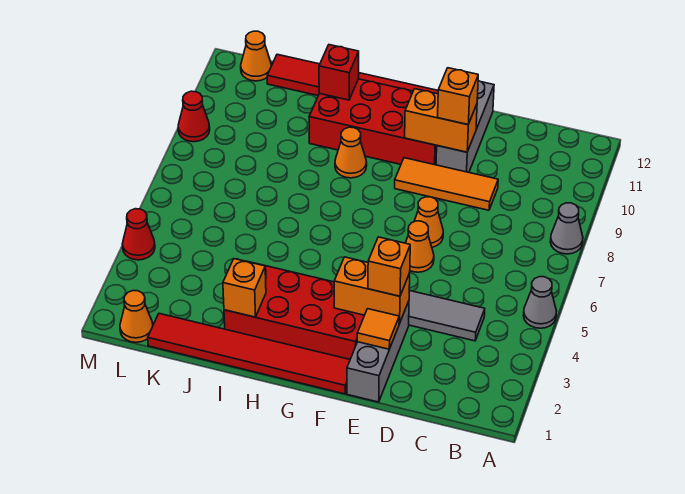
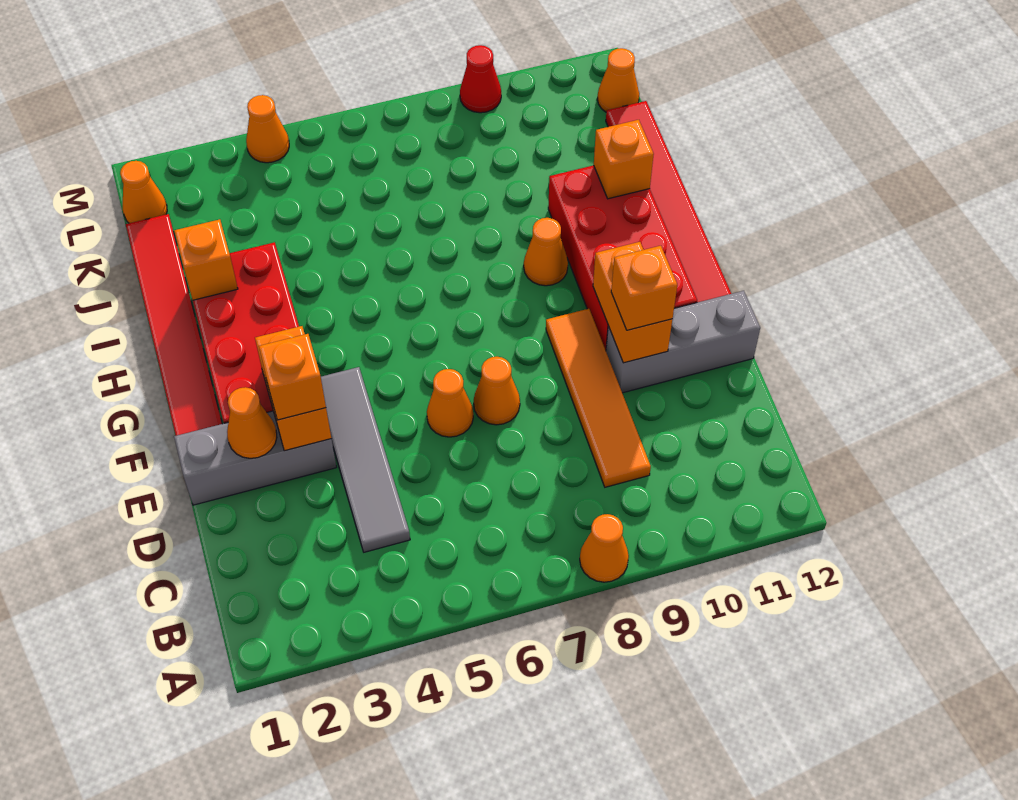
grey 1x1 cone [523,277,557,328] -> none
grey 1x1 cone [550,203,583,254] -> orange 1x1 cone [580,514,629,582]
orange 1x3 tile [395,158,498,210] -> orange 1x4 tile [546,309,651,487]
orange 1x1 tile [357,309,399,349] -> orange 1x1 cone [227,387,277,458]
red 1x1 brick [319,45,359,100] -> orange 1x1 brick [594,120,654,199]
red 1x1 cone [122,209,155,260] -> orange 1x1 cone [246,95,289,163]

